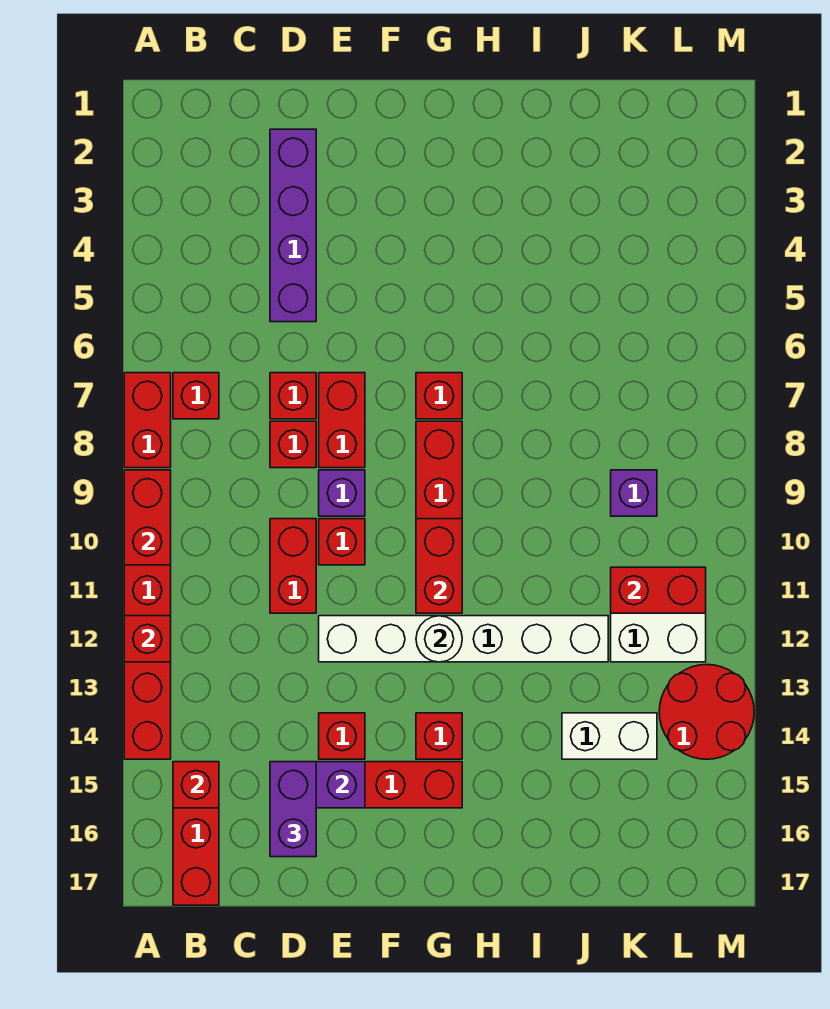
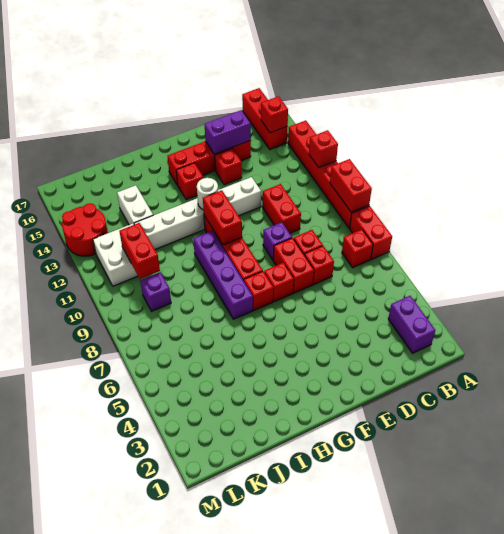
purple 1x4 brick [270,129,316,322] -> purple 1x4 brick moved to [193,231,253,319]
purple 1x2 brick [270,762,316,857] -> purple 1x2 brick moved to [388,296,435,353]
red 1x1 brick [319,519,365,565] -> red 1x1 brick moved to [264,263,294,302]
white 1x2 brick [562,713,657,759] -> white 1x2 brick turned to [117,185,153,225]
red 1x2 brick [611,567,706,613] -> red 1x2 brick turned to [120,223,160,279]

